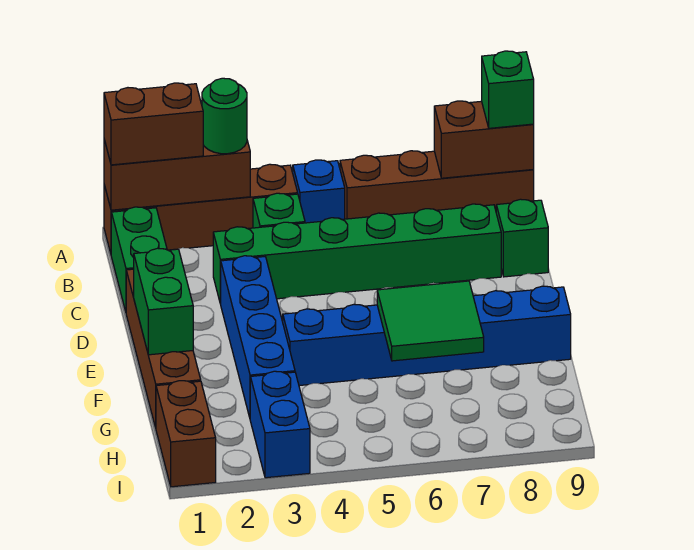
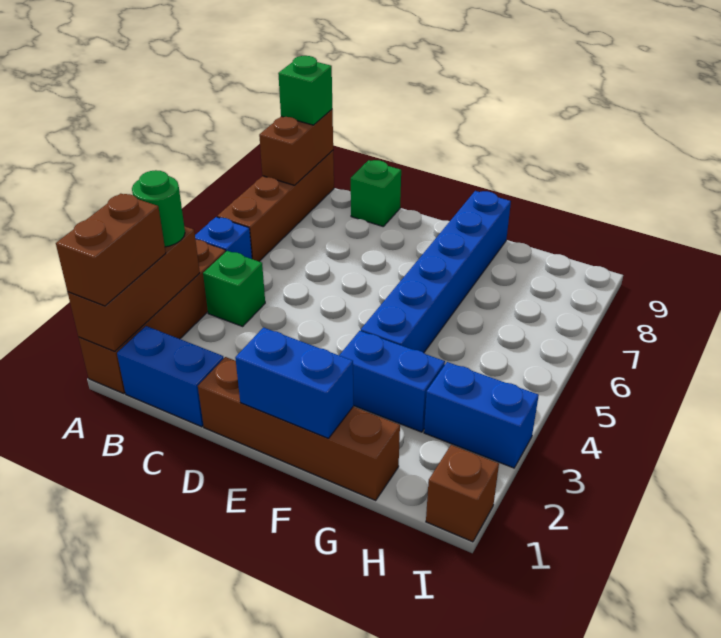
green 1x2 brick [111,207,167,311] -> blue 1x2 brick [117,326,224,427]
green 1x6 brick [213,204,501,304] -> none
blue 1x4 brick [221,256,295,417] -> blue 1x2 brick [339,331,445,432]
green 1x2 brick [134,248,193,355] -> blue 1x2 brick [235,327,353,438]
green 2x2 tile [377,281,484,361] -> none
brown 1x2 brick [156,381,216,487] -> brown 1x1 brick [426,445,499,542]

